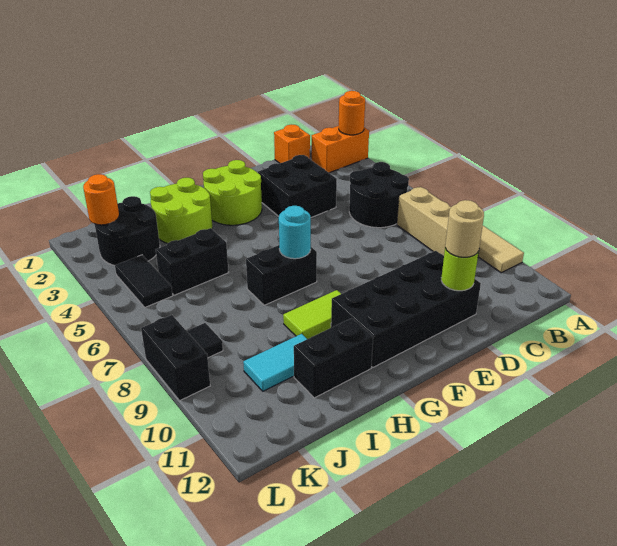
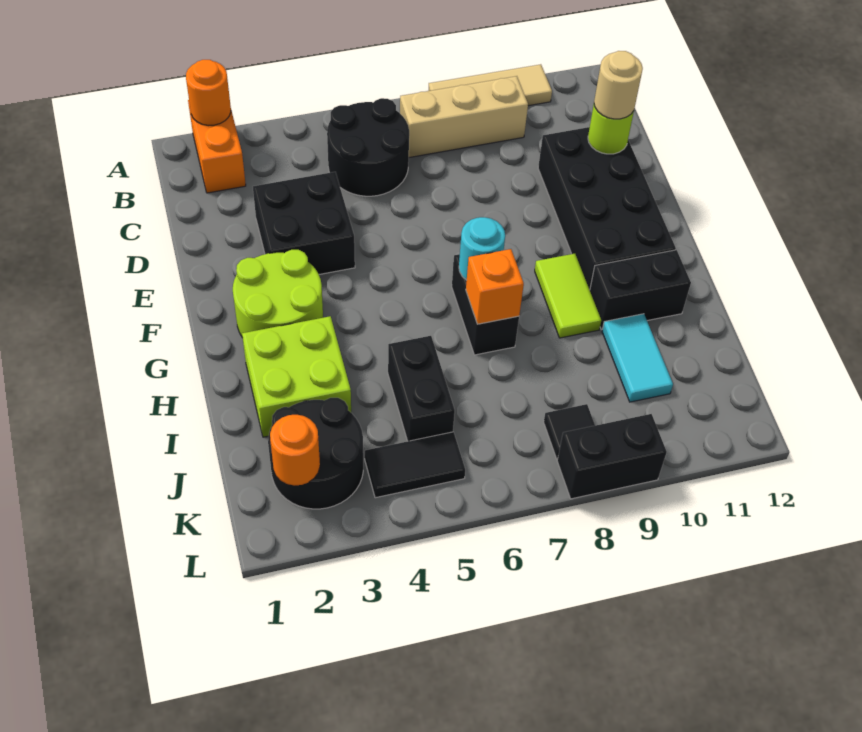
orange 1x1 brick [274,125,310,163] -> orange 1x1 brick moved to [466,249,524,324]
lime 2x2 round brick [150,178,212,244] -> lime 2x2 brick [242,316,351,437]
black 1x2 brick [294,318,373,398] -> black 1x2 brick turned to [590,250,691,330]

